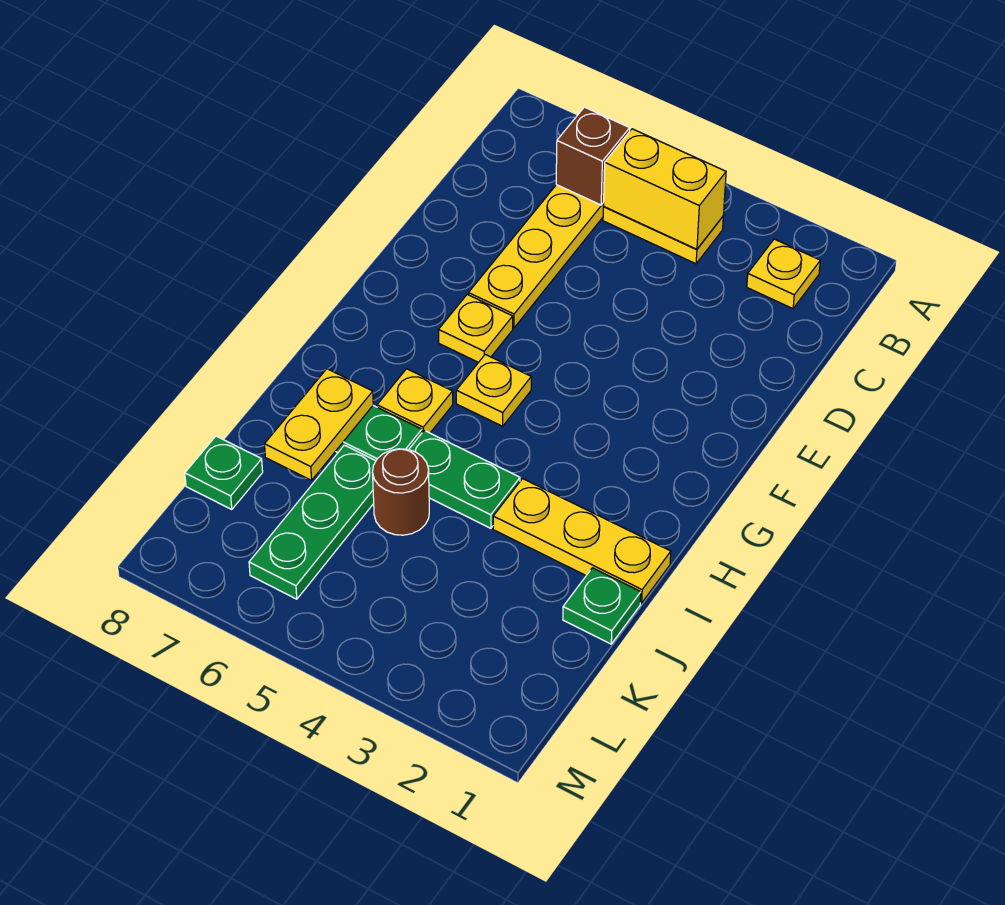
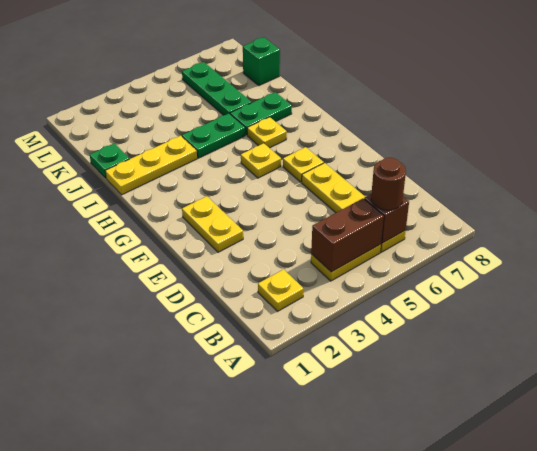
yellow 1x2 brick [603,129,726,249] -> brown 1x2 brick [311,199,384,272]
yellow 1x2 plate [265,369,373,480] -> yellow 1x2 plate moved to [182,196,243,252]
brown 1x1 round brick [373,449,429,535] -> brown 1x1 round brick moved to [371,158,406,210]
green 1x1 plate [185,436,263,510] -> green 1x1 brick [243,37,280,86]

